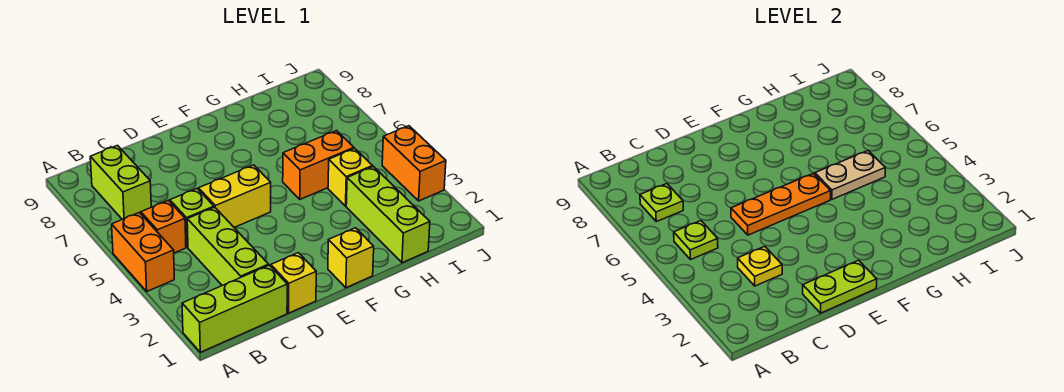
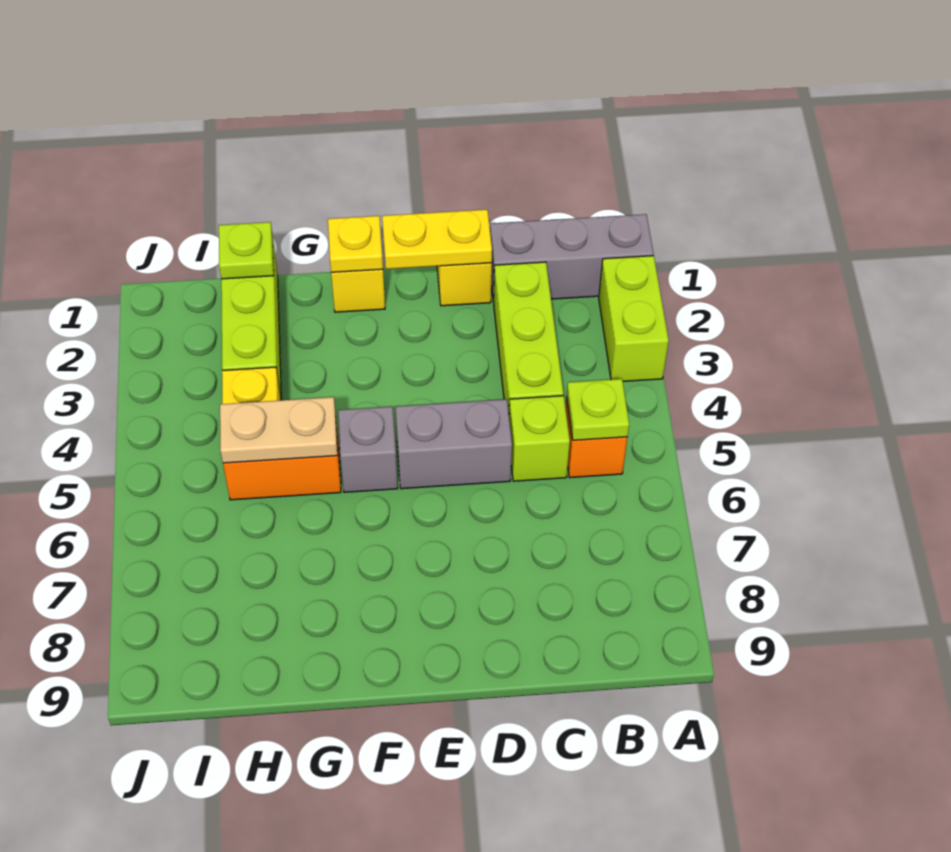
lime 1x3 brick [182,265,287,352] -> grey 1x3 brick [490,214,653,302]
orange 1x2 brick [112,212,174,291] -> none
lime 1x2 brick [90,145,151,219] -> lime 1x2 brick moved to [599,256,669,381]
lime 1x1 plate [640,184,683,222] -> lime 1x1 plate moved to [219,222,274,279]
yellow 1x1 plate [738,246,782,286] -> yellow 1x1 plate moved to [328,216,383,272]
lime 1x2 plate [803,260,877,313] -> yellow 1x2 plate [382,210,492,269]
yellow 1x2 brick [199,165,271,227] -> grey 1x2 brick [395,399,512,489]
orange 1x3 plate [731,173,831,235] -> none
none -> grey 1x1 brick [338,407,398,492]
orange 1x2 brick [382,126,446,201] -> none

